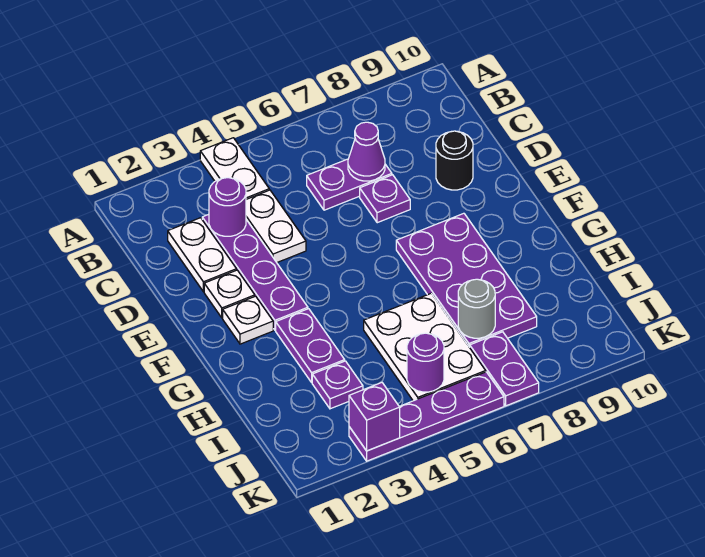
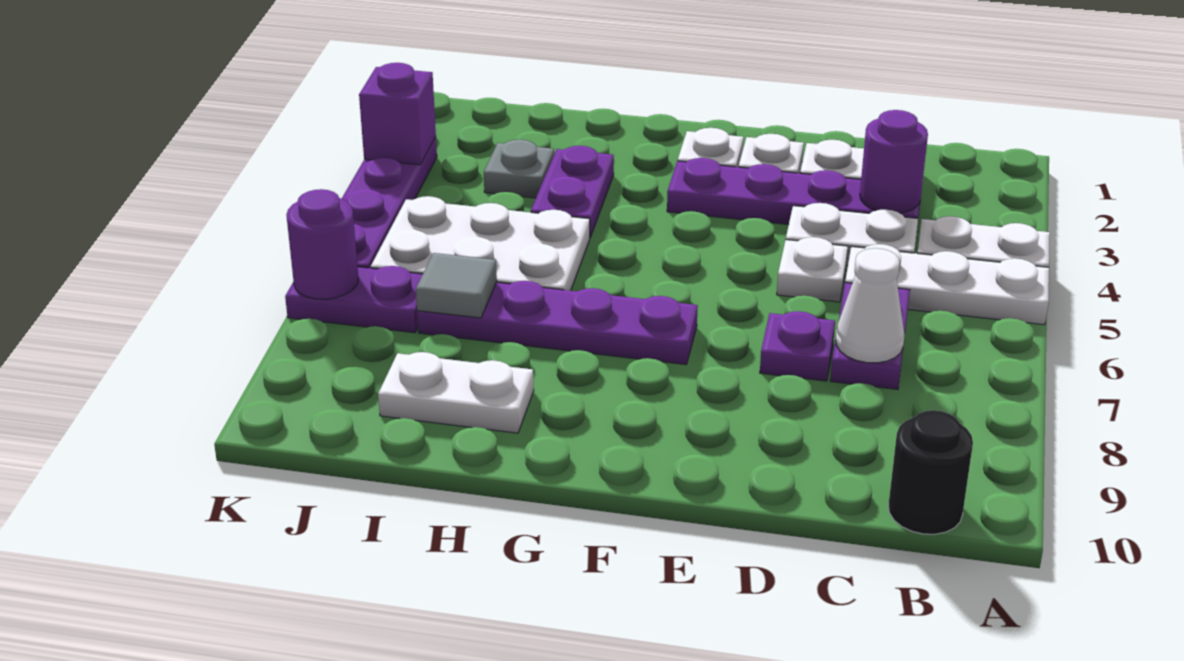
none -> white 1x3 plate [845,244,1049,325]
purple 1x1 cone [348,122,385,181] -> white 1x1 cone [836,248,905,363]
none -> white 1x1 plate [777,237,848,302]
black 1x1 round brick [436,131,473,190] -> black 1x1 round brick moved to [888,410,973,534]
purple 2x4 plate [396,213,537,347] -> purple 1x4 plate [417,281,698,365]
purple 1x2 plate [276,309,345,382] -> purple 1x2 plate turned to [531,146,614,237]
none -> white 1x2 plate [378,352,534,433]
purple 1x1 plate [312,361,363,409] -> grey 1x1 plate [484,140,554,198]
grey 1x1 round brick [458,279,495,338] -> grey 1x1 tile [416,253,497,318]
purple 1x1 round brick [407,333,444,392] -> purple 1x1 round brick moved to [286,189,358,299]

